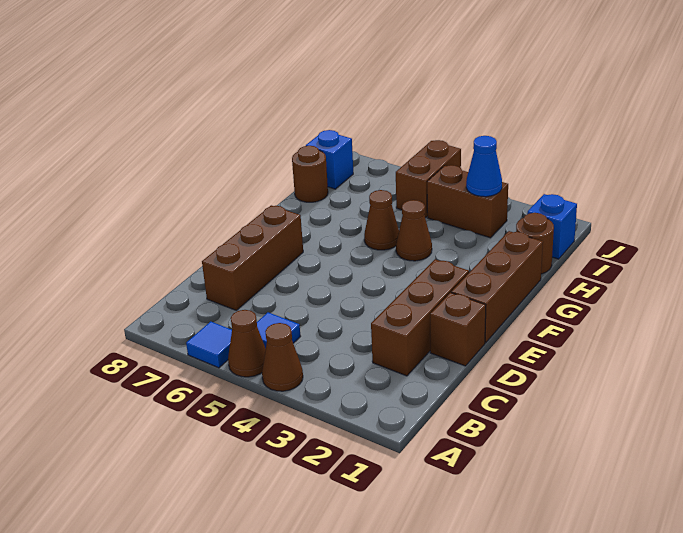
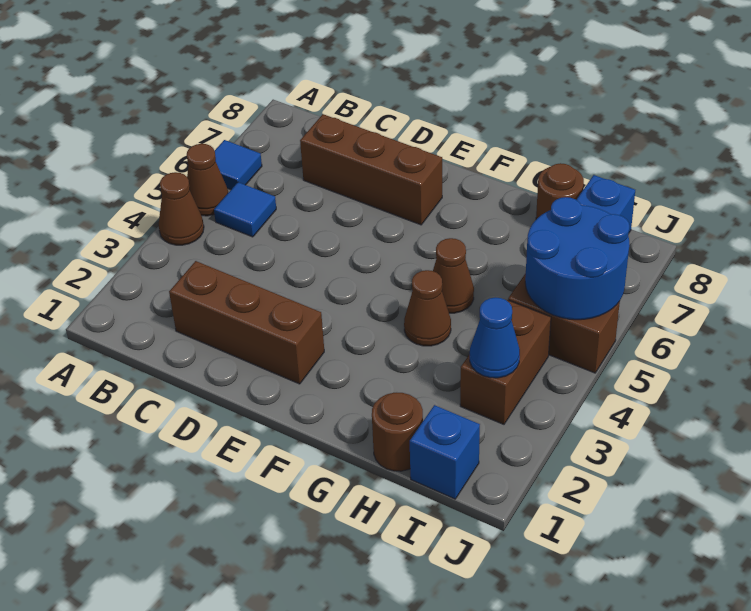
brown 1x1 brick [430,293,486,366] -> none
brown 1x3 brick [451,231,543,343] -> none
none -> blue 2x2 round brick [525,197,629,320]

